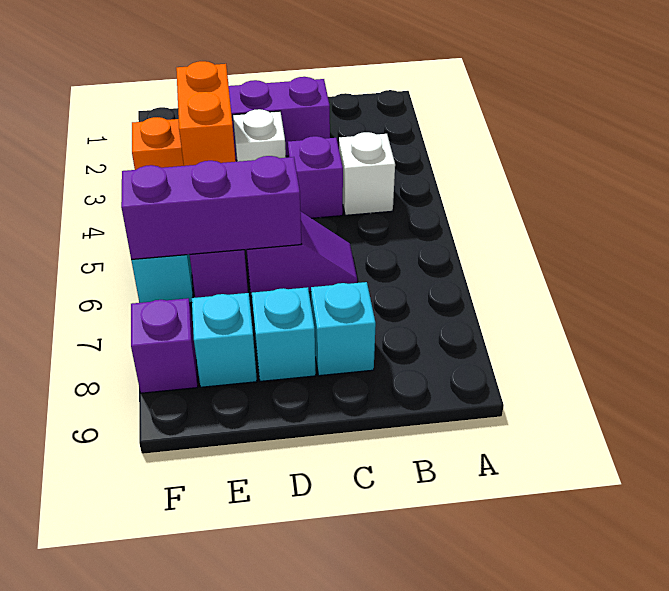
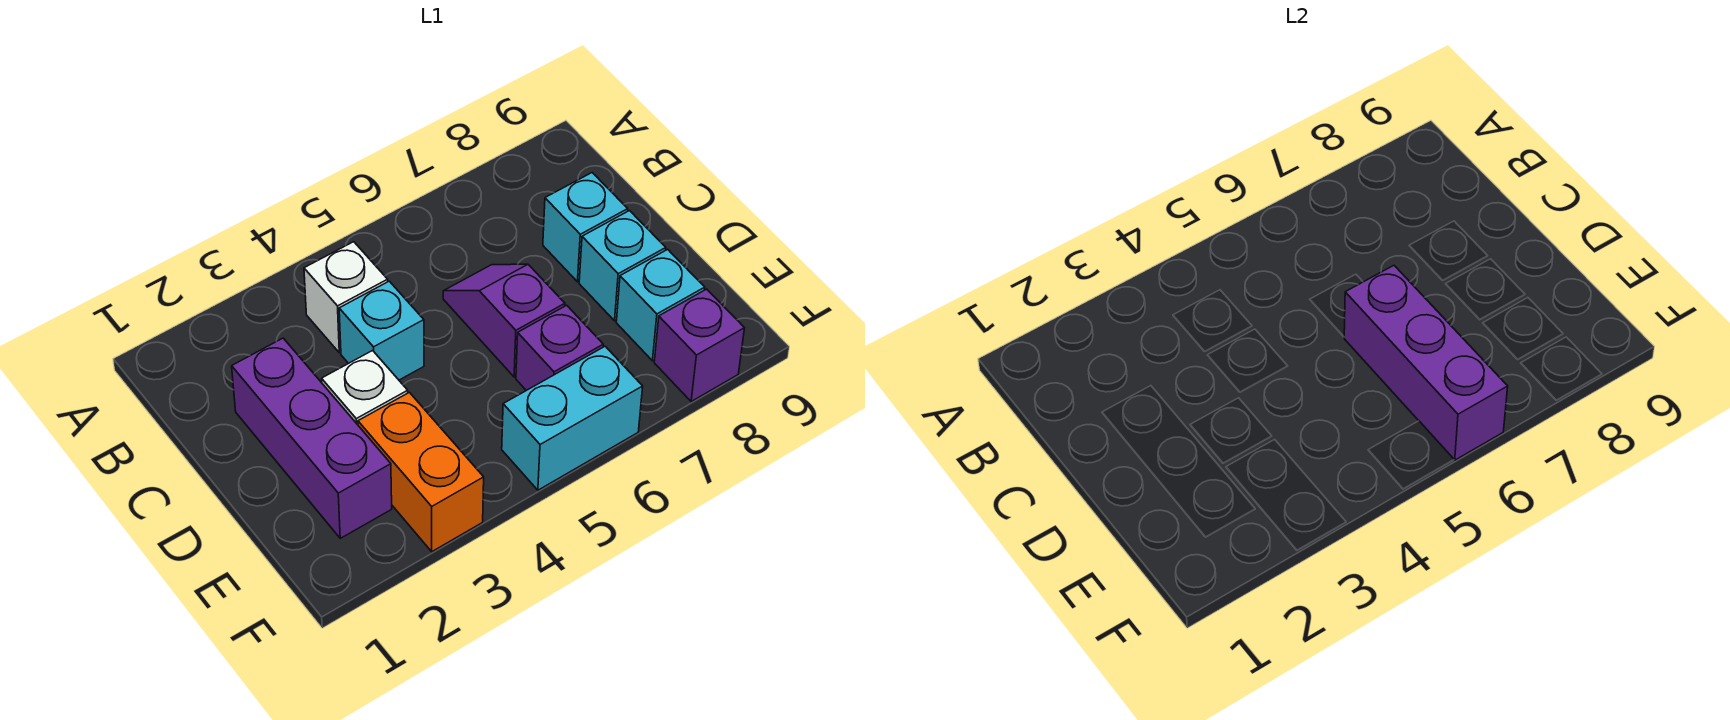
purple 1x1 brick [288,136,343,218] -> cyan 1x1 brick [339,281,424,380]
orange 1x2 brick [176,61,236,166] -> none

